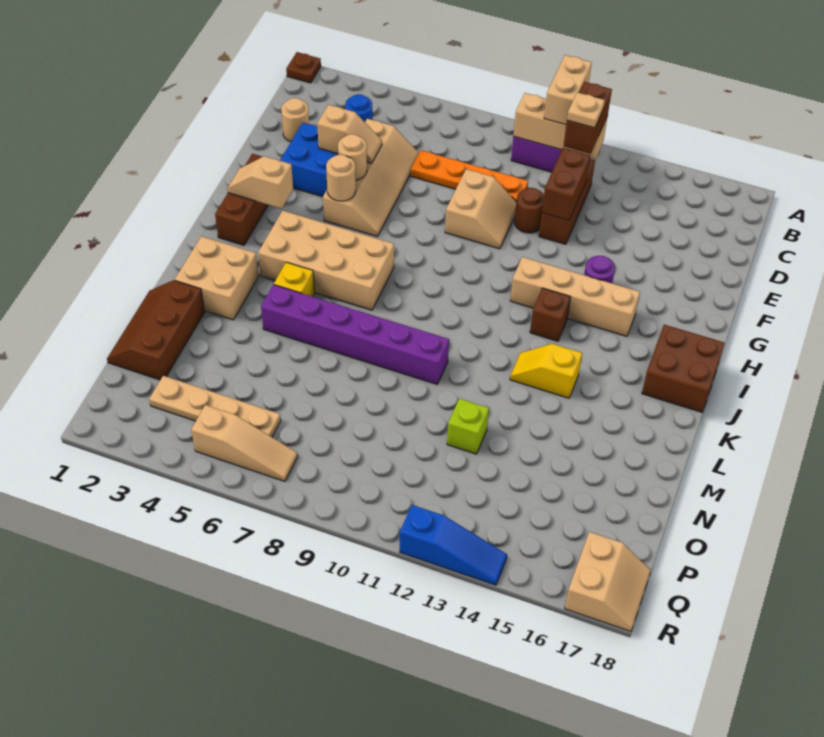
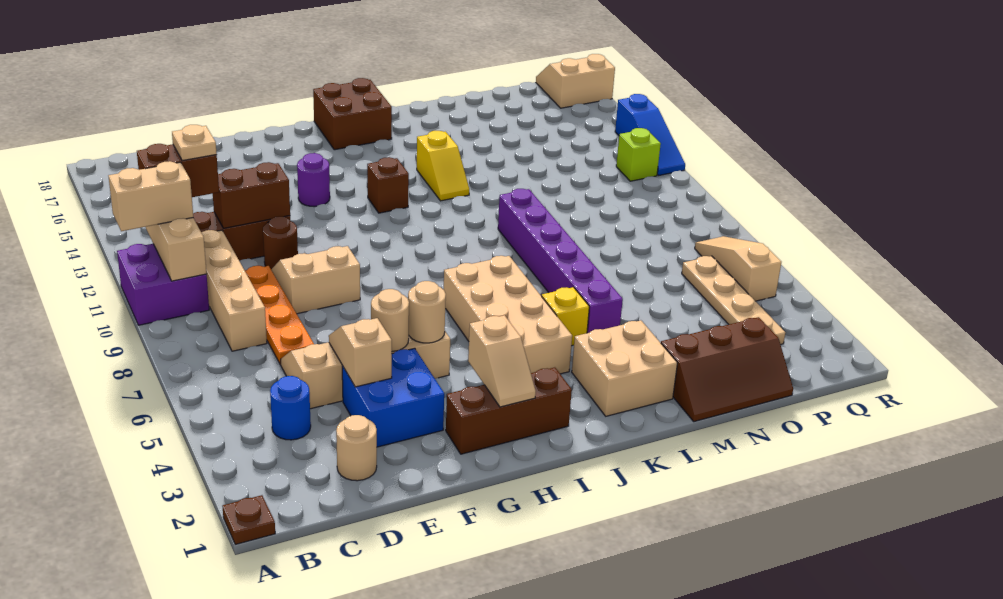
tan 1x4 brick [510,257,640,336] -> tan 1x4 brick moved to [201,230,267,351]
lime 1x1 brick [447,398,489,454] -> lime 1x1 brick moved to [616,128,661,181]
blue 1x3 slope [400,505,507,585] -> blue 1x3 slope turned to [615,94,685,176]

